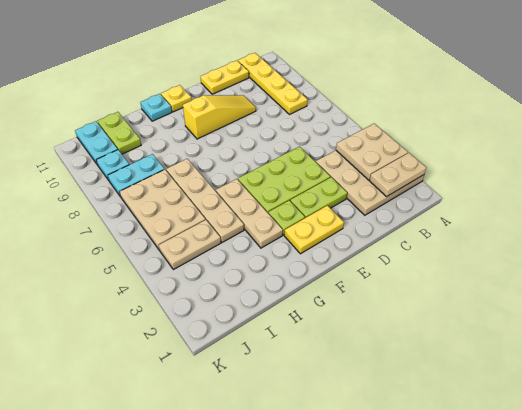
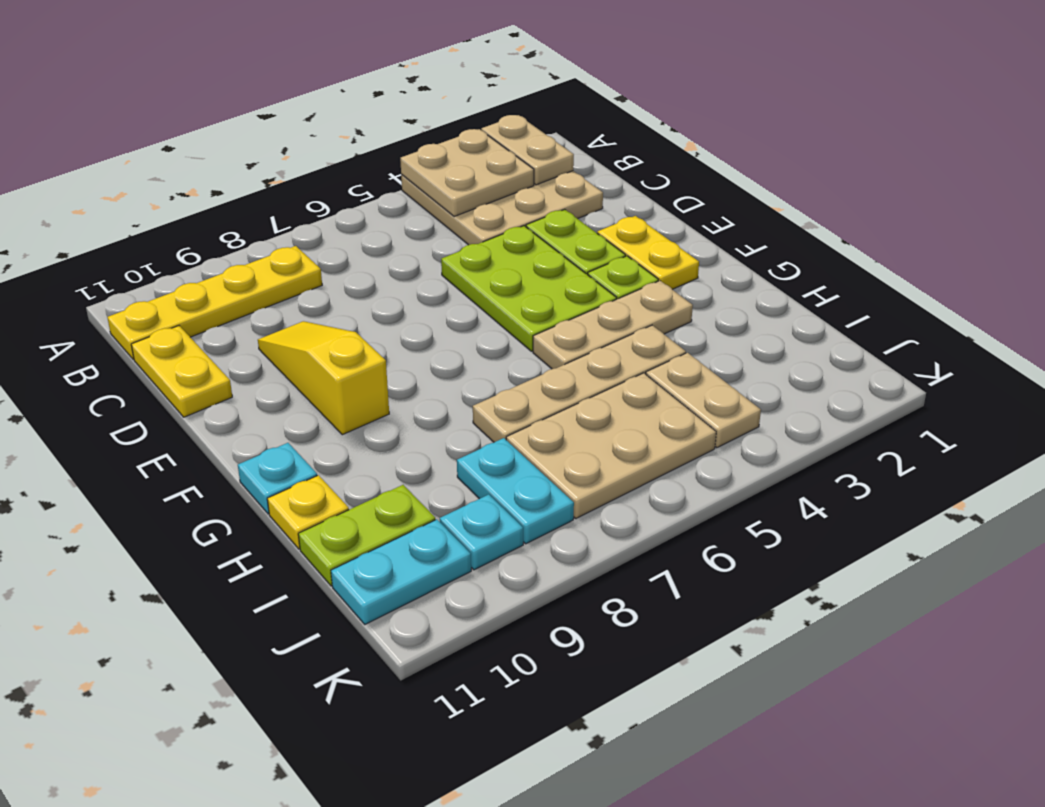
yellow 1x1 plate [161,85,192,112] -> yellow 1x1 plate moved to [267,475,349,549]

